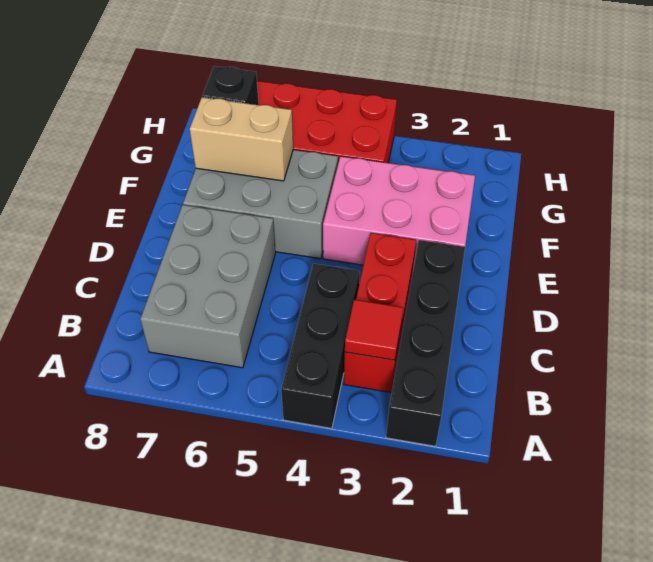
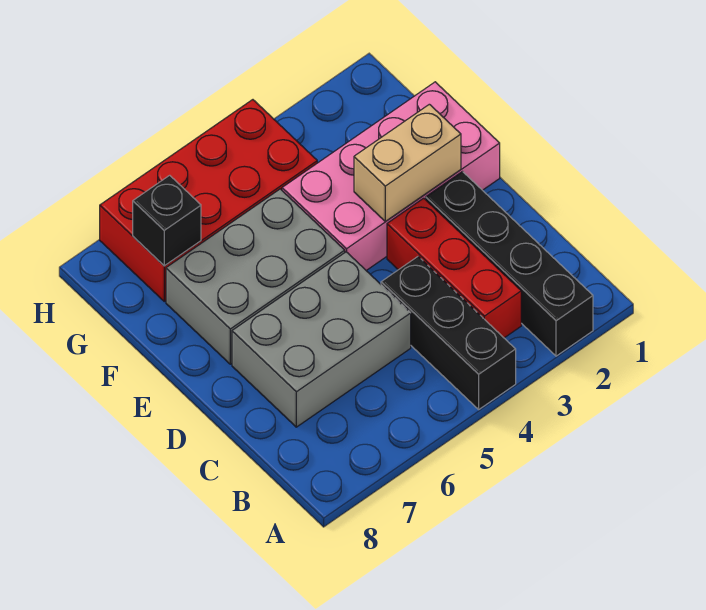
red 1x1 tile [345,300,403,360] -> none
grey 2x3 brick [140,205,275,368] -> grey 2x3 brick turned to [232,252,411,427]
pink 2x3 brick [323,156,475,270] -> pink 2x4 brick [282,82,500,271]
tan 1x2 brick [190,98,293,181] -> tan 1x2 brick moved to [354,104,461,222]

